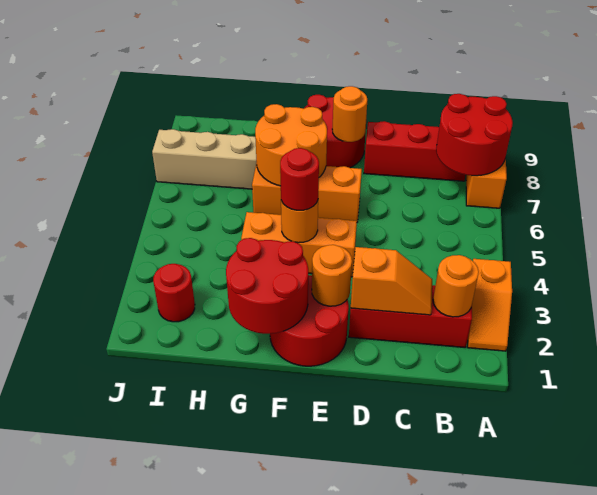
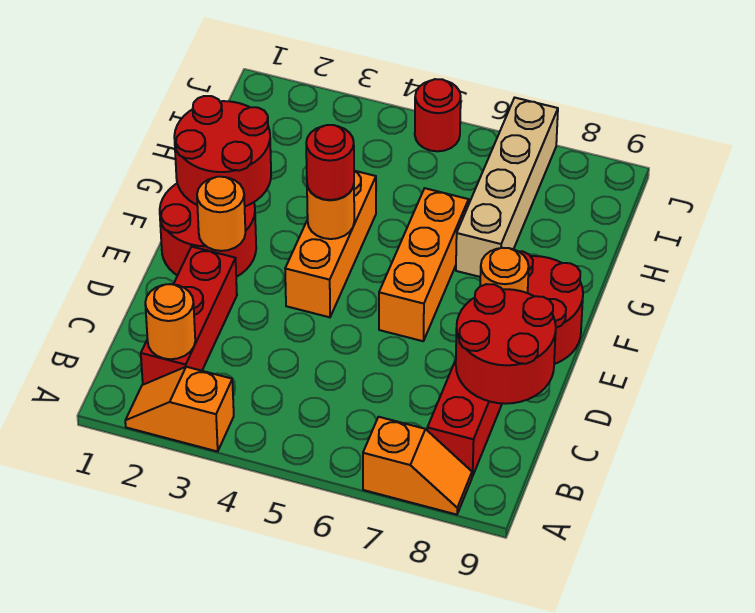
red 2x2 round brick [436,94,513,176] -> red 2x2 round brick moved to [456,284,556,404]
orange 1x2 slope [351,247,432,315] -> none
orange 2x2 round brick [255,104,327,186] -> none
red 1x1 round brick [153,264,195,322] -> red 1x1 round brick moved to [415,79,461,151]

